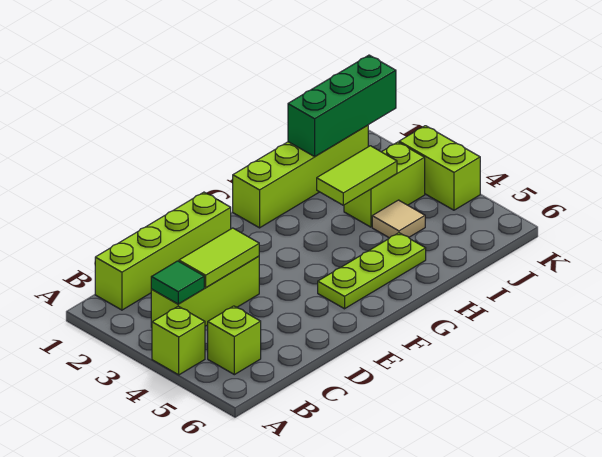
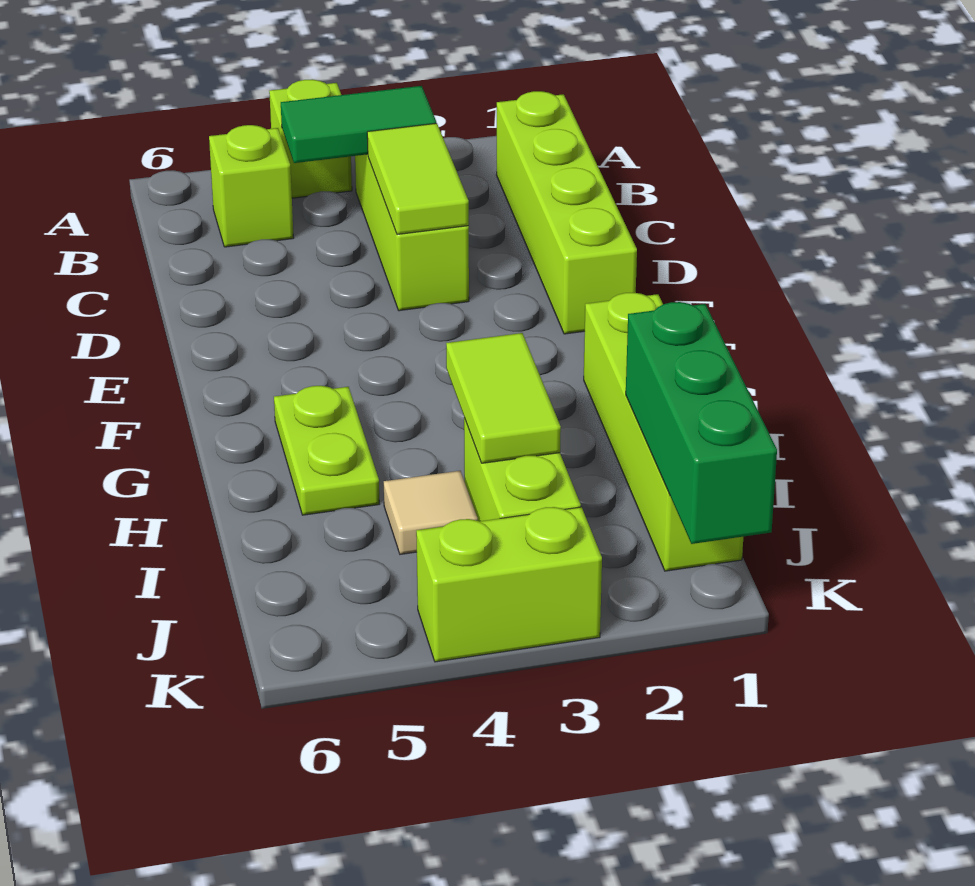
green 1x1 tile [151,261,204,304] -> green 1x2 tile [281,86,436,163]
lime 1x3 plate [318,233,426,309] -> lime 1x2 plate [274,386,379,515]

